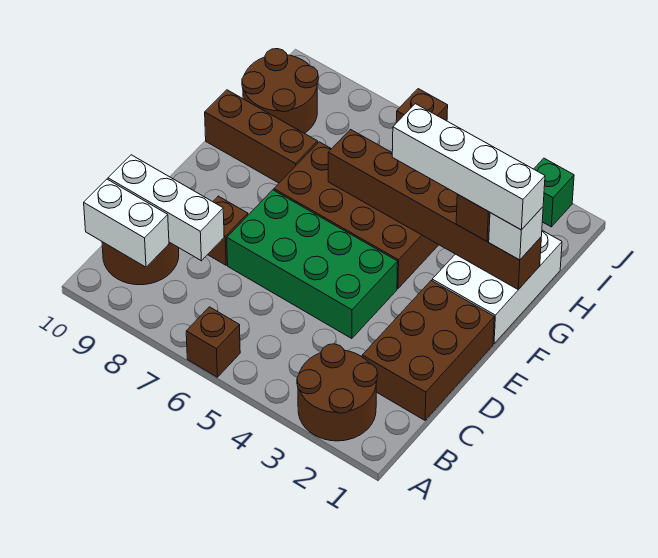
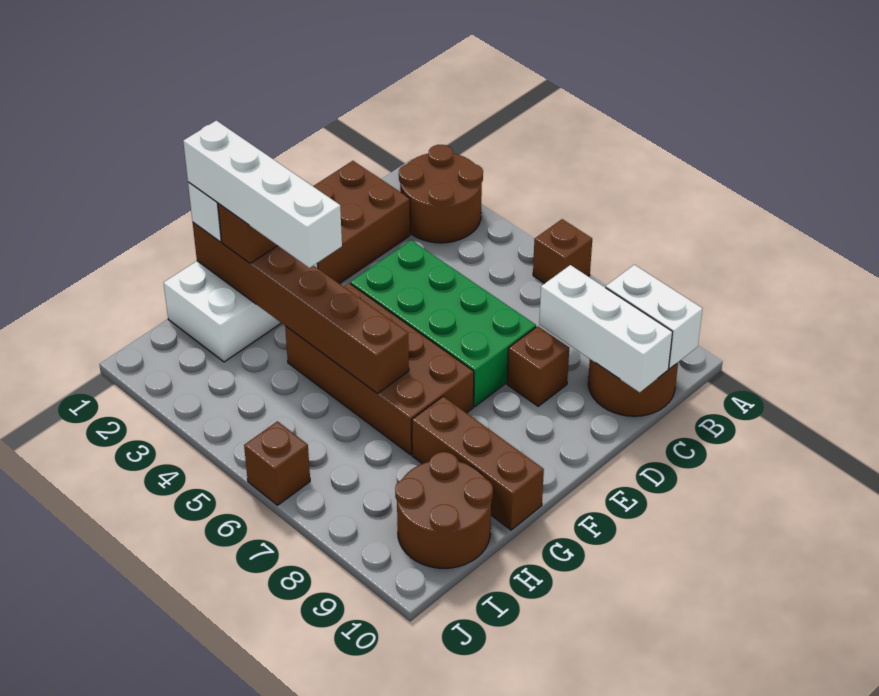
green 1x1 brick [534,158,574,227] -> none

